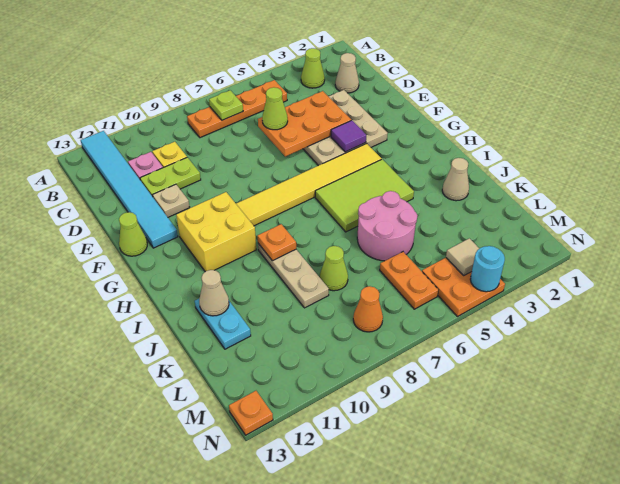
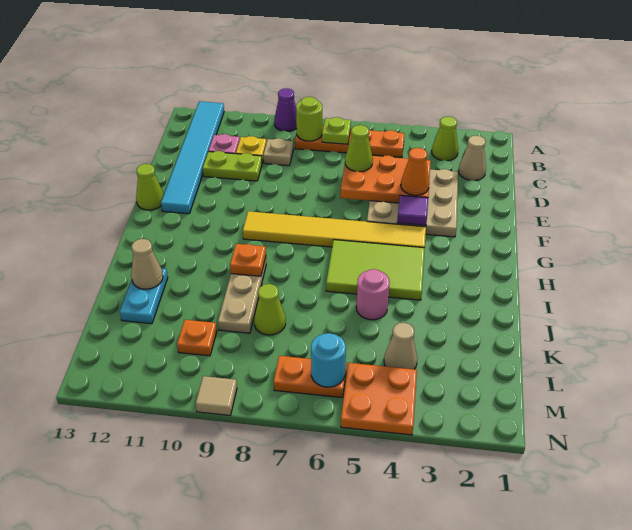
none -> purple 1x1 cone [274,88,297,131]
none -> lime 1x1 round brick [296,97,322,141]
tan 1x1 plate [153,184,190,217] -> tan 1x1 plate moved to [263,138,294,166]
yellow 2x2 brick [176,192,256,272] -> none
tan 1x1 cone [442,158,469,201] -> tan 1x1 cone moved to [384,323,417,369]
pink 2x2 round brick [357,191,417,261] -> pink 1x1 round brick [356,269,390,320]
orange 1x2 plate [380,252,438,309] -> orange 1x2 plate turned to [274,356,347,398]
tan 1x1 tile [446,238,479,275] -> tan 1x1 tile moved to [196,376,237,415]
orange 1x1 cone [353,286,383,332] -> orange 1x1 cone moved to [401,148,429,195]
cyan 1x1 round brick [470,246,505,292] -> cyan 1x1 round brick moved to [311,333,346,387]
orange 1x1 plate [229,391,273,435] -> orange 1x1 plate moved to [177,320,217,356]

